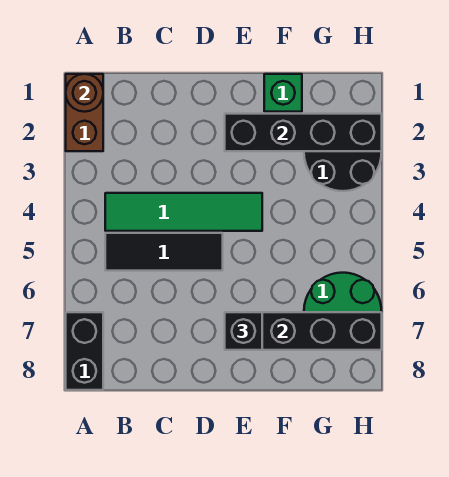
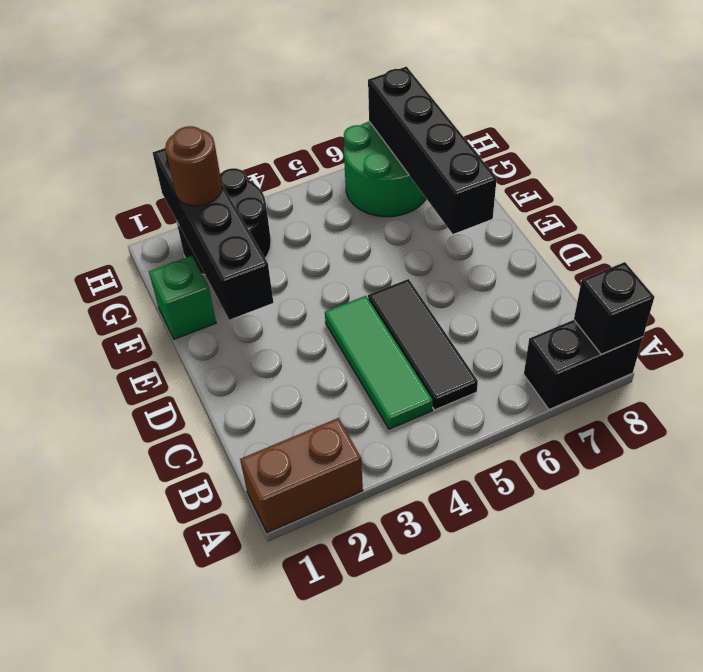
brown 1x1 round brick [66,74,103,112] -> brown 1x1 round brick moved to [165,126,222,206]
green 1x4 tile [105,193,262,231] -> green 1x3 tile [325,296,433,429]
black 1x1 brick [225,312,262,350] -> black 1x1 brick moved to [574,262,654,354]

